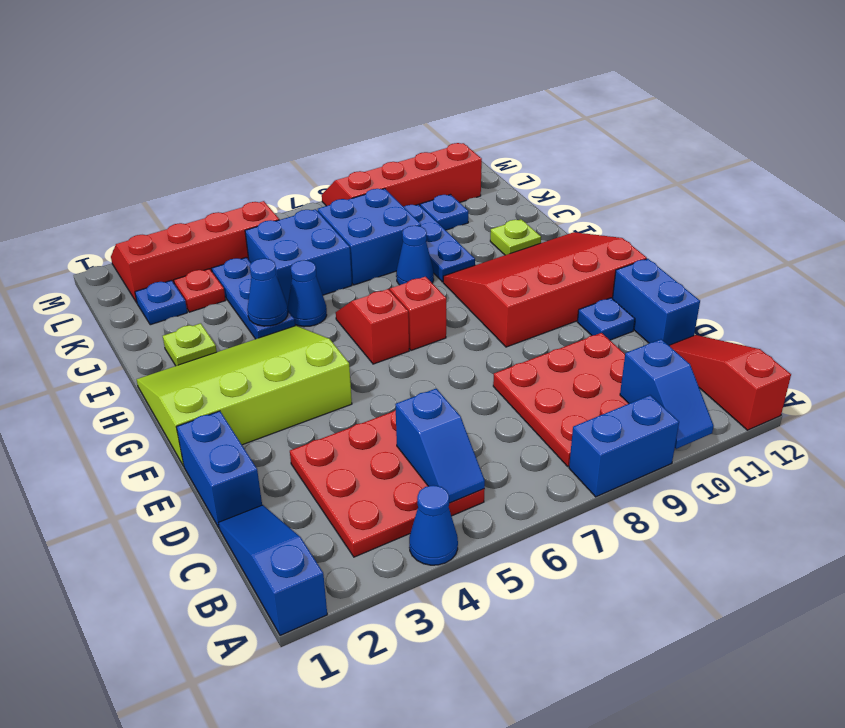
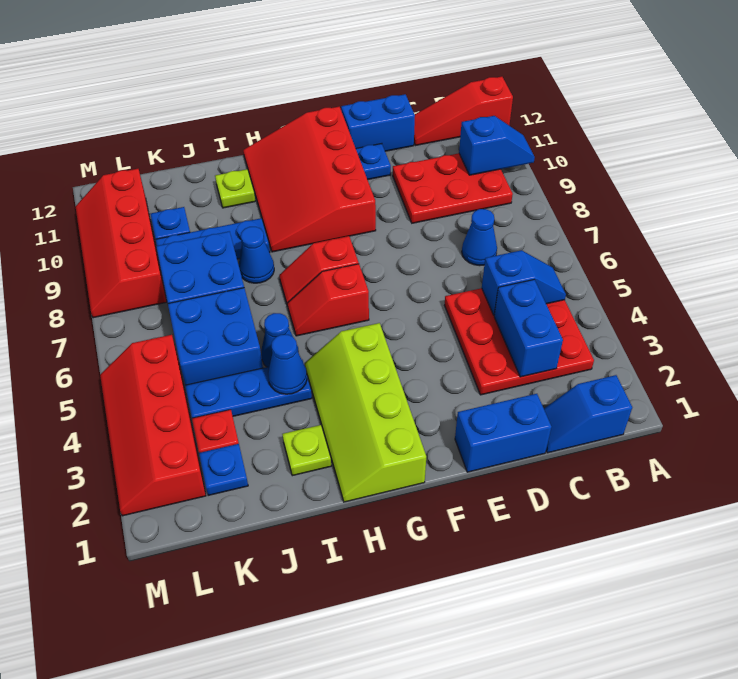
blue 1x3 slope [219,505,327,636] -> blue 1x2 slope [544,375,632,453]
blue 1x1 cone [409,485,458,565] -> blue 1x1 cone moved to [462,209,497,266]
blue 1x2 brick [569,395,679,497] -> blue 1x2 brick moved to [494,280,563,377]
red 3x3 plate [493,333,629,466] -> red 2x3 plate [393,153,513,223]
lime 3x4 slope [137,326,352,466] -> lime 2x4 slope [305,323,426,502]

